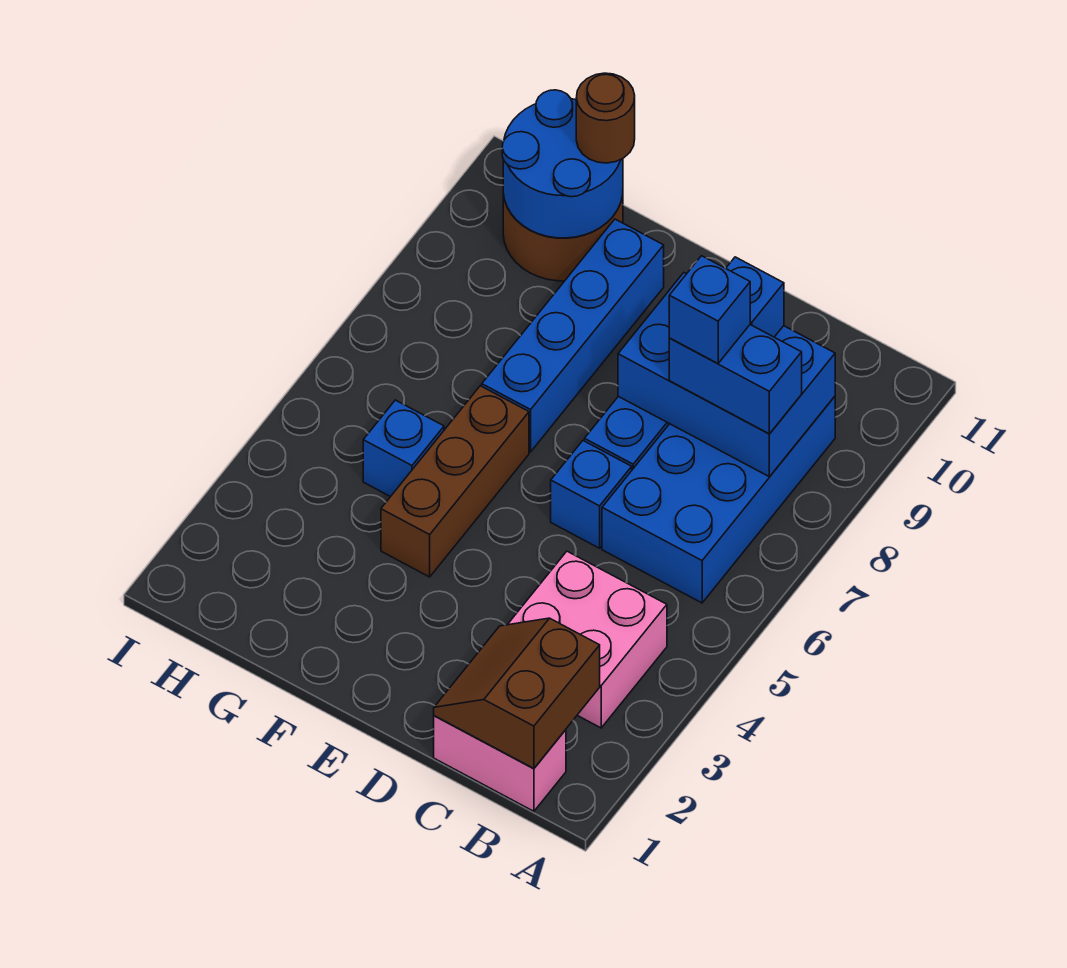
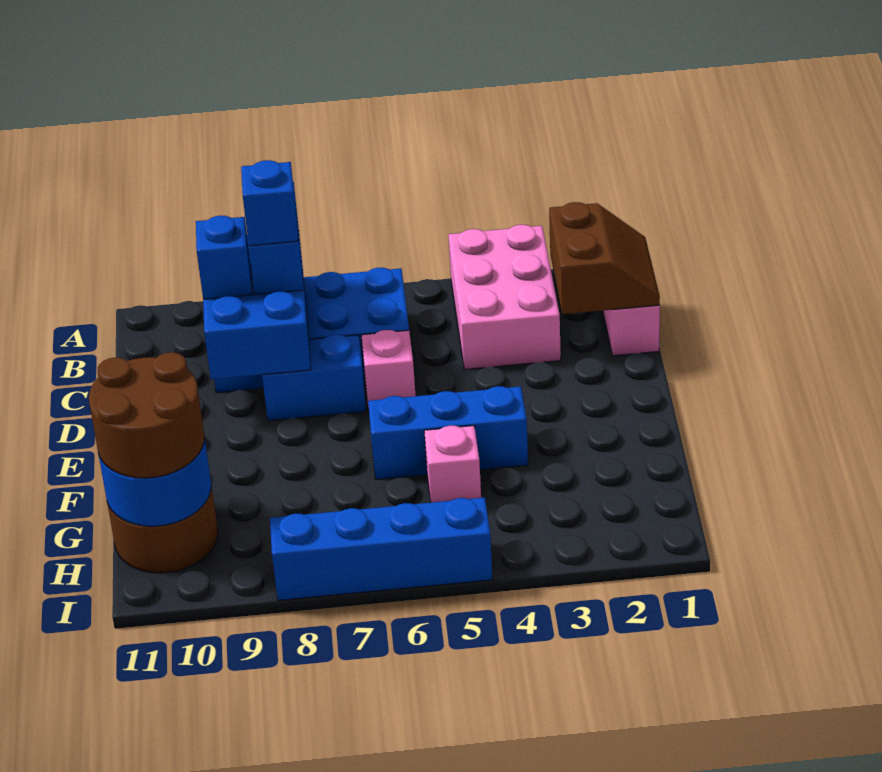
brown 2x2 slope [434,618,600,768] -> brown 2x2 slope turned to [549,202,660,314]
pink 2x2 brick [507,551,667,728] -> pink 2x3 brick [448,225,561,369]
blue 1x1 brick [551,441,632,548] -> pink 1x1 brick [361,330,416,411]
brown 1x3 brick [381,386,529,577] -> blue 1x3 brick [368,386,528,479]
blue 1x4 brick [482,219,664,452] -> blue 1x4 brick moved to [270,497,493,600]
blue 1x1 brick [363,400,444,497] -> pink 1x1 brick [424,426,481,503]
brown 1x1 round brick [576,73,635,163] -> brown 2x2 round brick [89,352,204,478]

